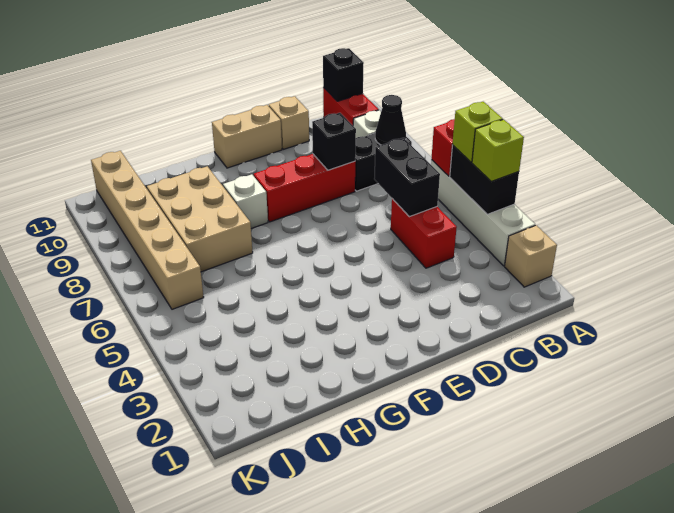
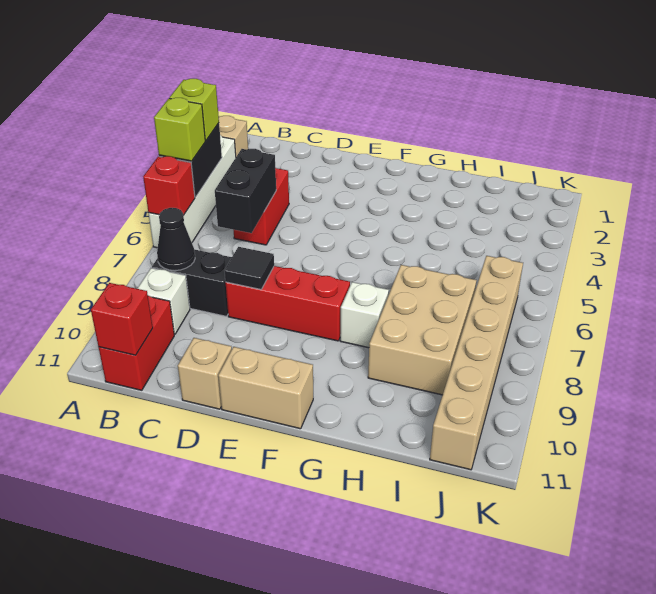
black 1x1 brick [323,48,364,101] -> red 1x1 brick [91,283,153,355]
black 1x1 brick [312,113,356,170] -> black 1x1 tile [224,247,274,290]

